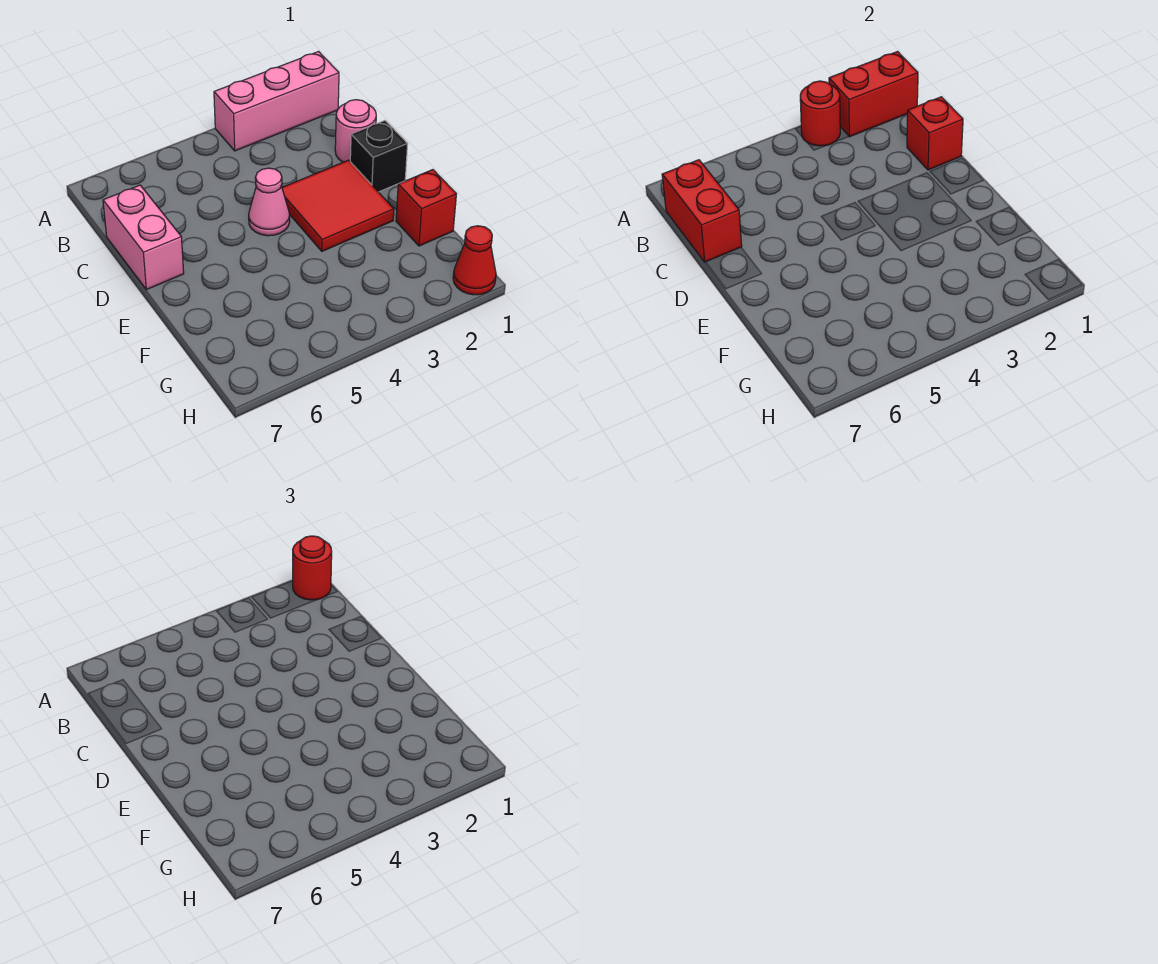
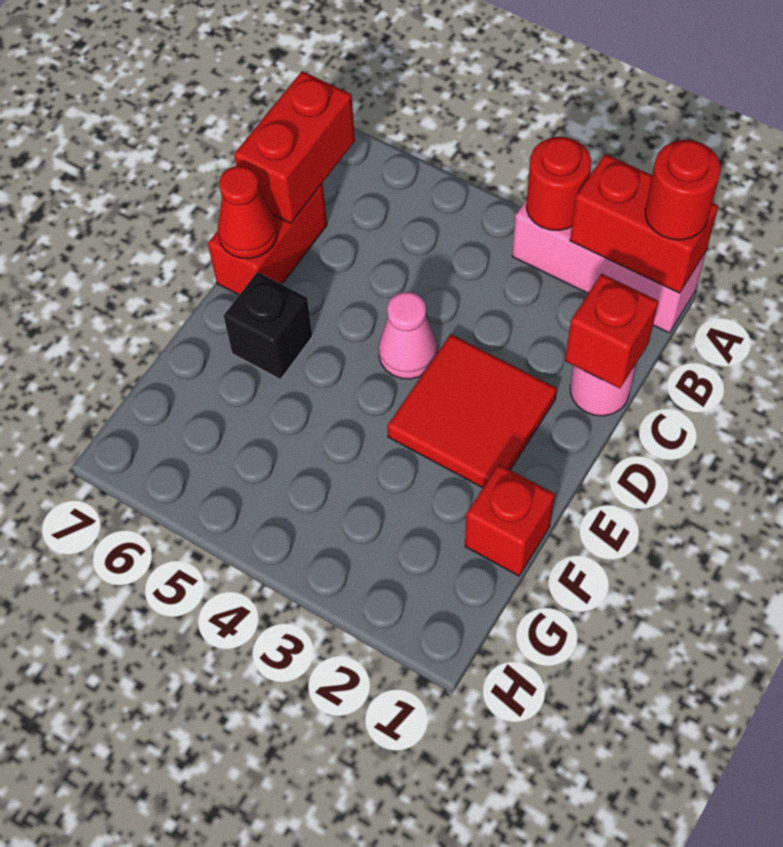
pink 1x2 brick [103,185,184,290] -> red 1x2 brick [208,183,327,295]
black 1x1 brick [350,121,408,192] -> black 1x1 brick moved to [224,272,312,379]
red 1x1 cone [453,226,496,295] -> red 1x1 cone moved to [218,166,278,259]

